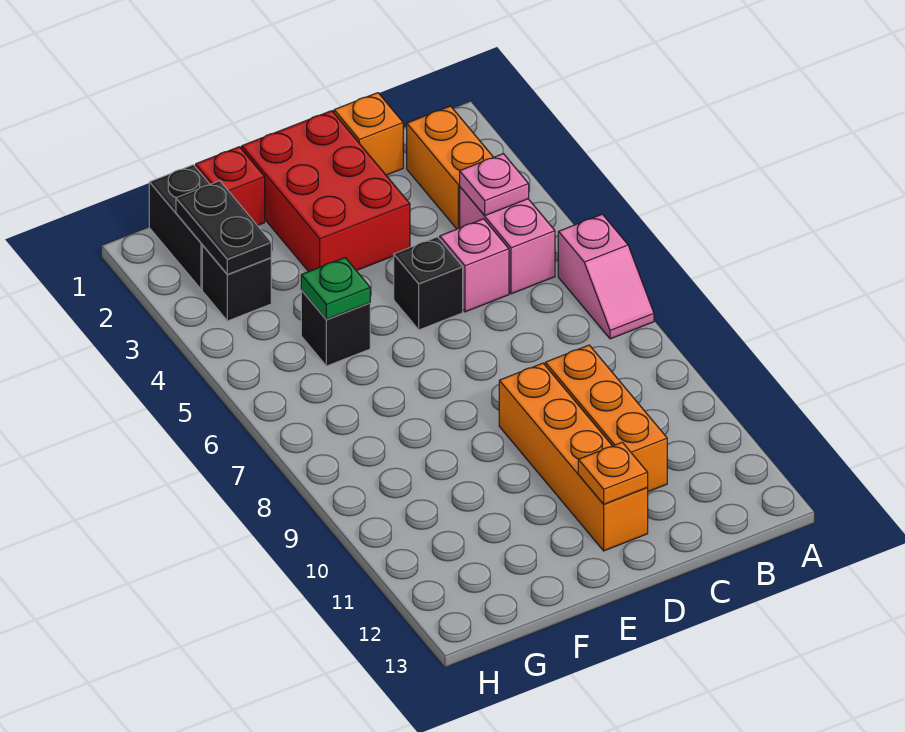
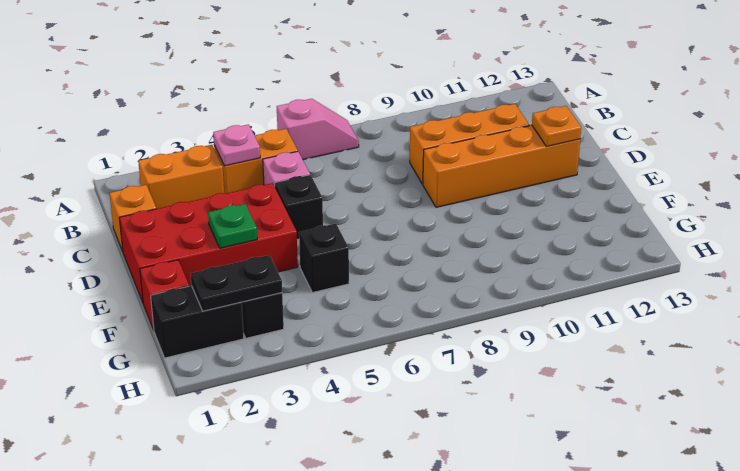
pink 1x2 brick [460,187,555,294] -> orange 1x2 brick [214,129,298,194]
red 2x3 brick [242,111,410,272] -> red 2x4 brick [119,183,298,302]
green 1x1 plate [301,258,370,320] -> green 1x1 plate moved to [208,204,257,248]

